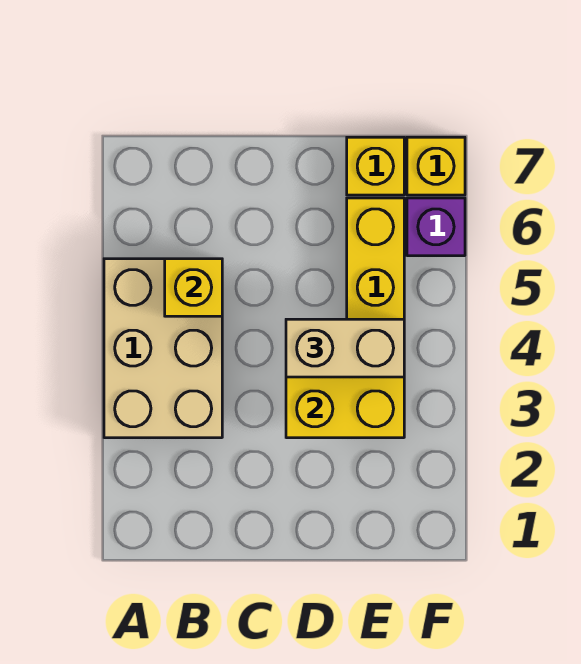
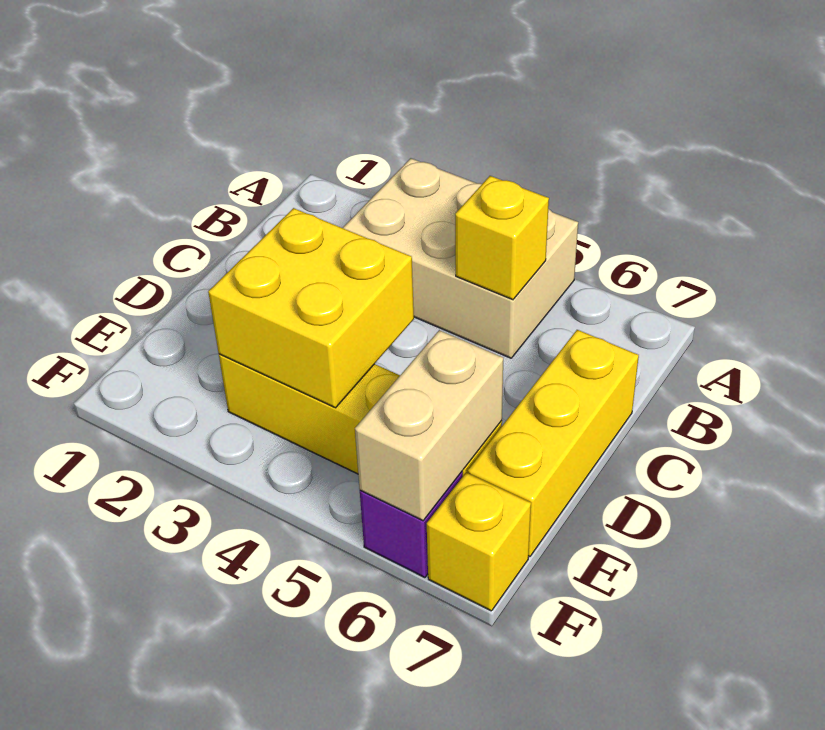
tan 1x2 brick [286,319,404,377] -> tan 1x2 brick moved to [355,330,503,521]
yellow 1x1 brick [347,137,404,195] -> yellow 1x3 brick [468,330,639,557]

